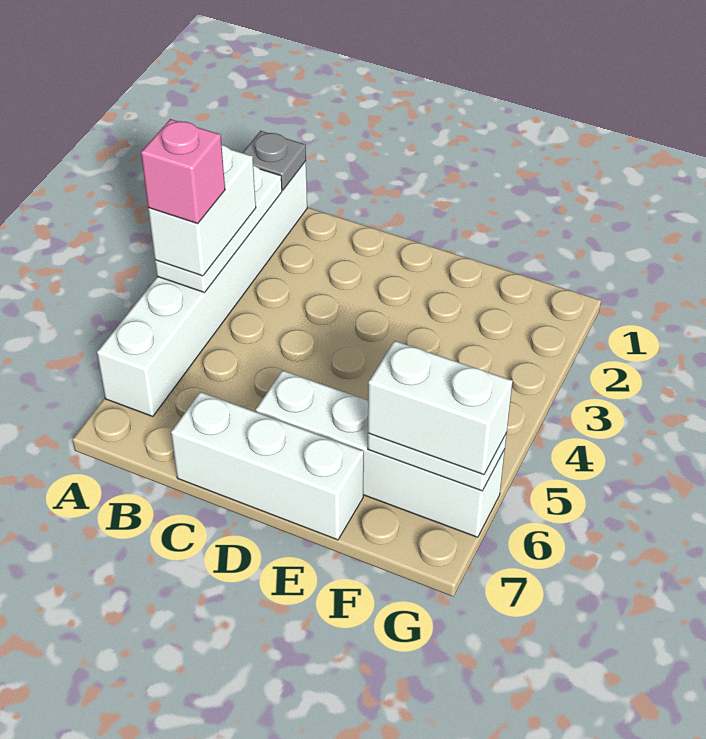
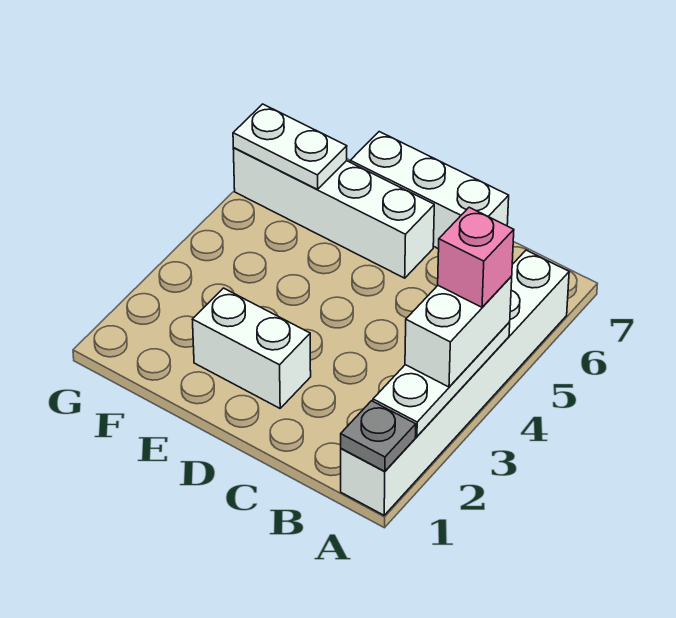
white 1x2 brick [368,341,513,475] -> white 1x2 brick moved to [192,288,311,408]

